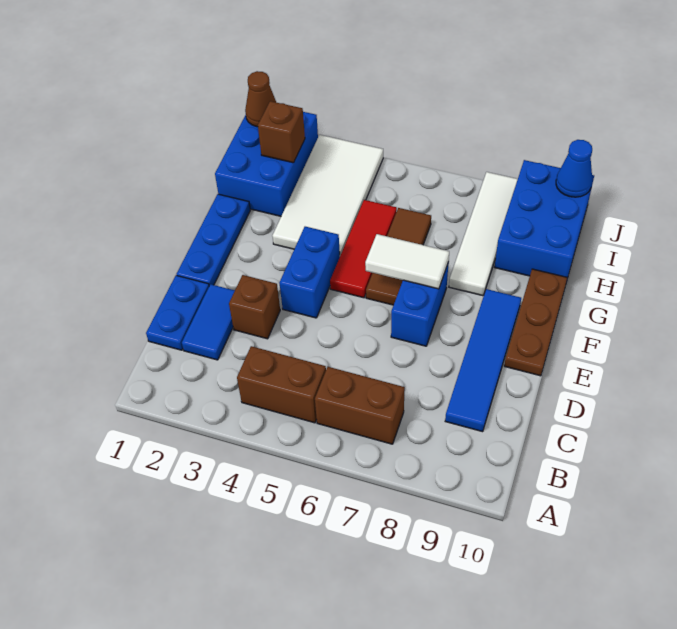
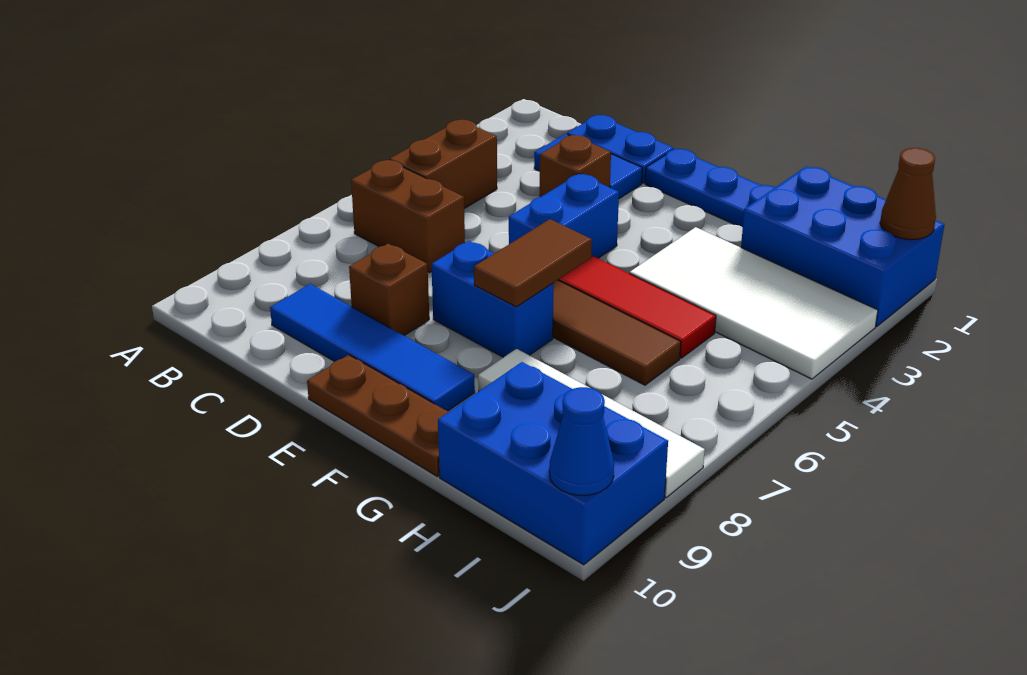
brown 1x2 brick [315,367,405,444] -> brown 1x2 brick turned to [351,160,465,273]
blue 1x2 brick [280,227,340,318] -> blue 1x2 brick turned to [509,174,619,258]
white 1x2 tile [365,234,449,289] -> brown 1x2 tile [474,219,592,307]
brown 1x1 brick [258,101,305,163] -> brown 1x1 brick moved to [349,244,429,336]

